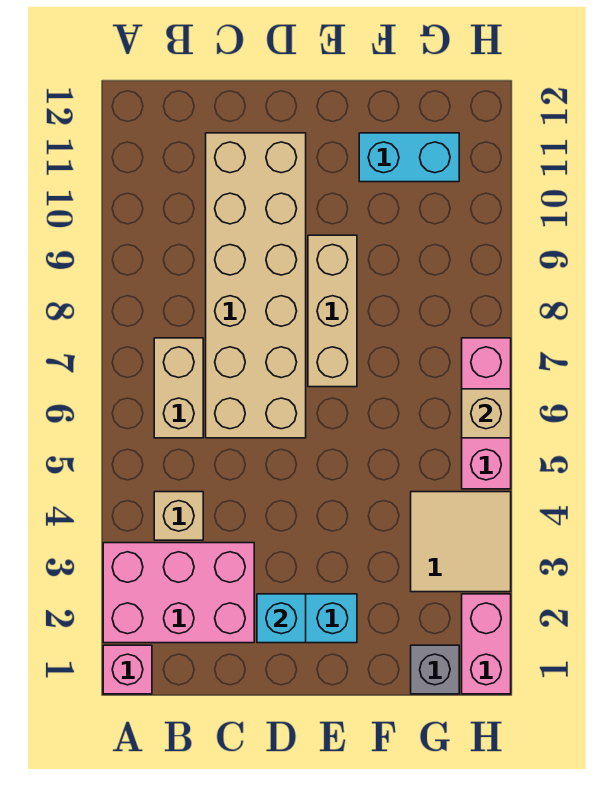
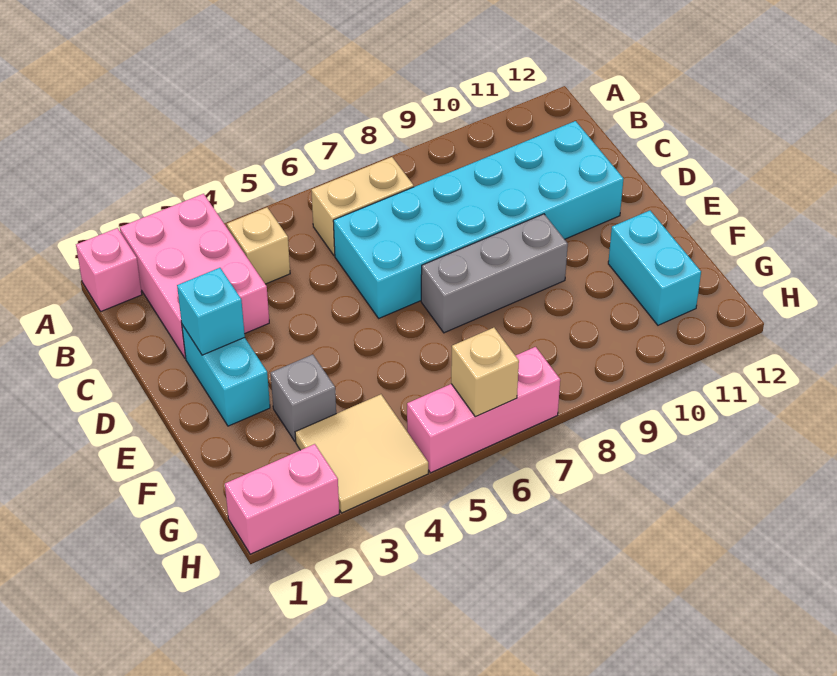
tan 2x6 brick [206,133,306,438] -> cyan 2x6 brick [333,121,623,318]
tan 1x3 brick [308,235,357,387] -> grey 1x3 brick [421,214,568,333]
grey 1x1 brick [411,645,459,694] -> grey 1x1 brick moved to [271,355,336,441]

